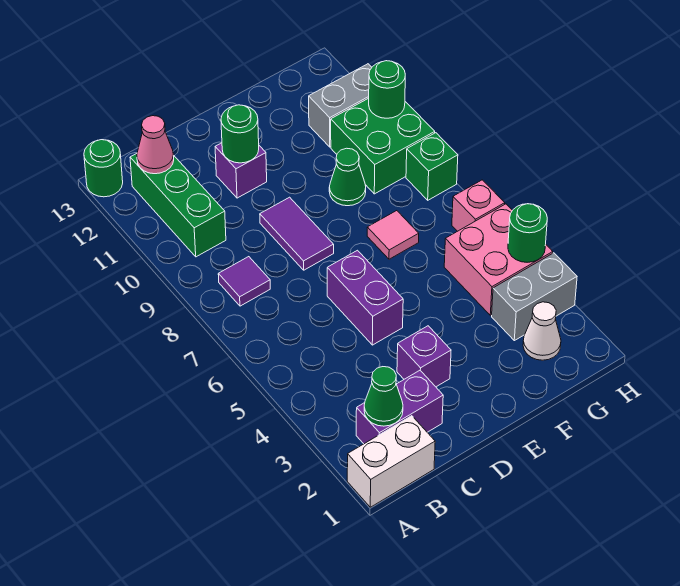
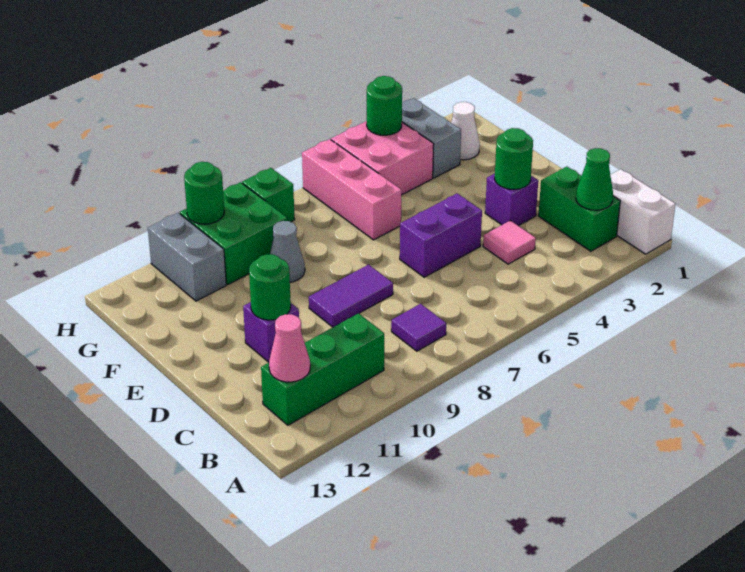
green 1x1 round brick [84,140,123,197] -> green 1x1 round brick moved to [495,128,533,189]
purple 1x2 brick [356,371,443,444] -> green 1x2 brick [538,167,620,251]
pink 1x1 tile [367,211,419,259] -> pink 1x1 tile moved to [483,220,536,264]
green 1x1 cone [329,148,366,206] -> grey 1x1 cone [270,221,305,282]
pink 1x1 brick [452,180,505,231] -> pink 1x3 brick [302,139,402,240]

